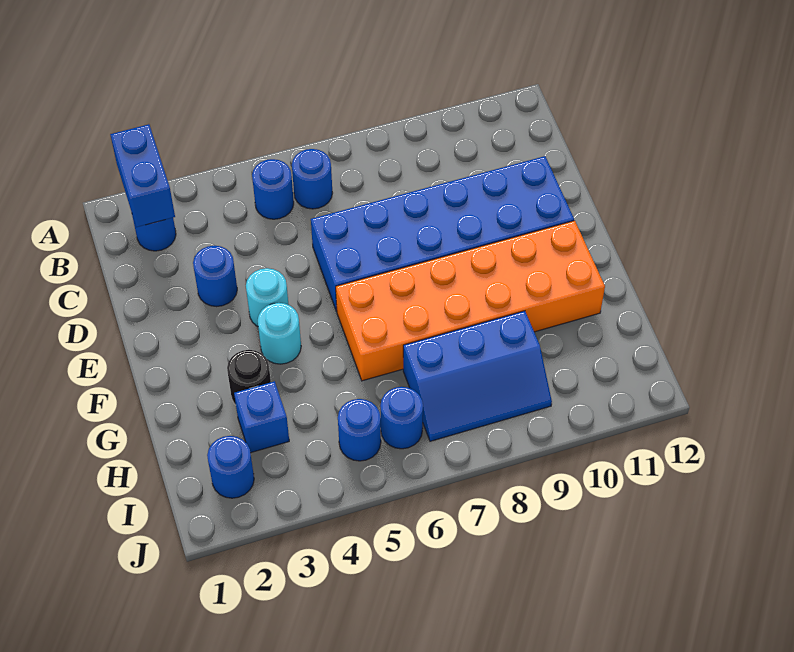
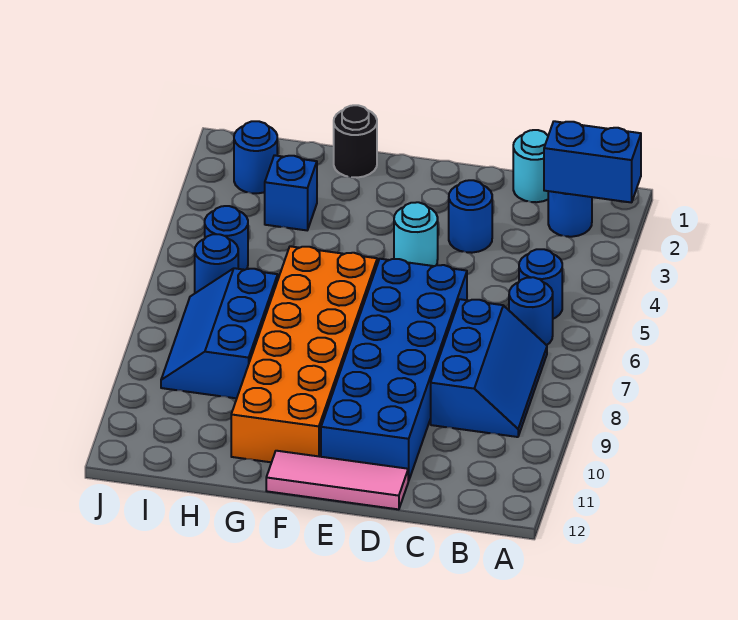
none -> blue 2x3 slope [431,299,547,437]
none -> pink 1x3 tile [266,451,408,509]
cyan 1x1 round brick [258,303,301,364] -> cyan 1x1 round brick moved to [513,130,548,202]
black 1x1 round brick [227,350,271,405] -> black 1x1 round brick moved to [334,105,377,178]

